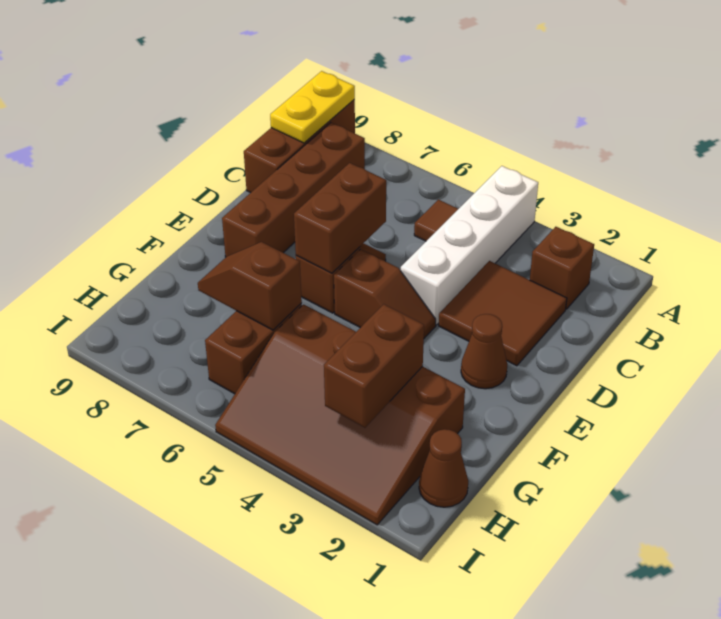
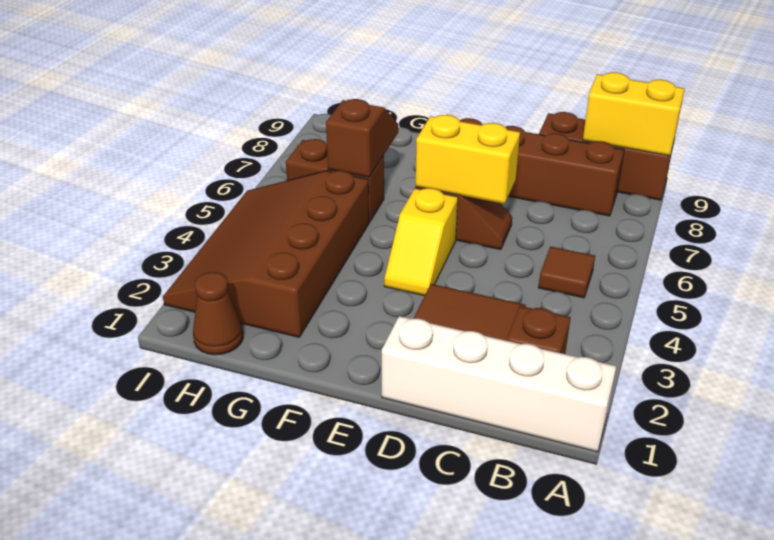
white 1x4 brick [401,166,538,325] -> white 1x4 brick moved to [382,316,616,452]
yellow 1x2 plate [270,71,355,143] -> yellow 1x2 brick [583,72,685,156]
brown 1x2 brick [294,163,386,273] -> yellow 1x2 brick [416,115,520,204]
brown 1x1 cone [461,314,507,389] -> none
brown 1x2 slope [334,249,436,338] -> yellow 1x2 slope [384,188,458,296]
brown 1x2 brick [324,304,424,428] -> none

